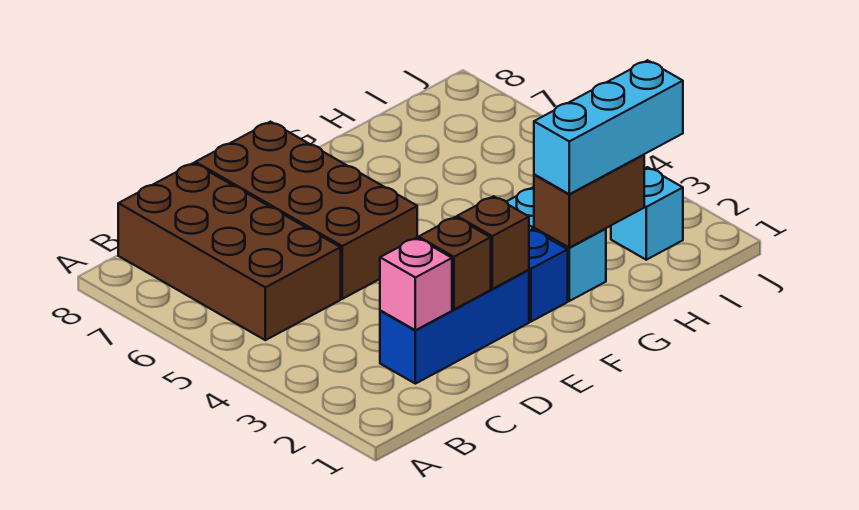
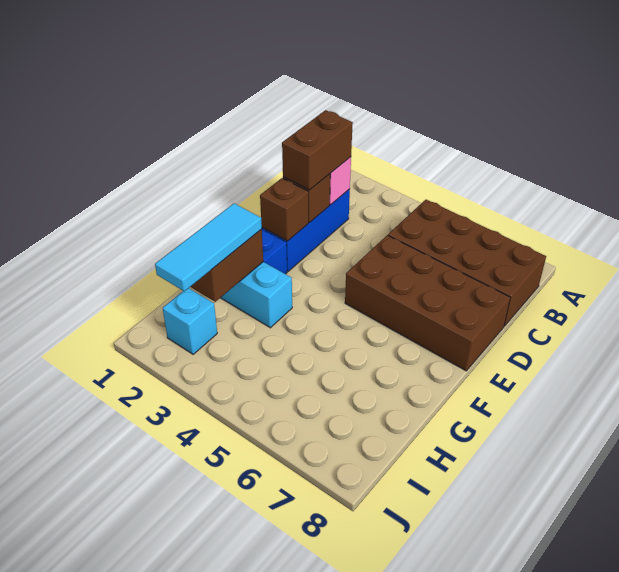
none -> brown 1x2 brick [282,110,353,190]
cyan 1x3 brick [534,60,683,194] -> cyan 1x3 tile [155,204,262,291]

